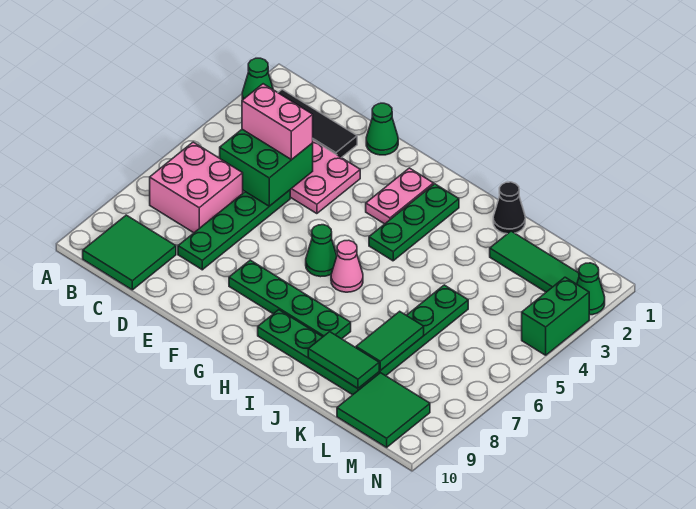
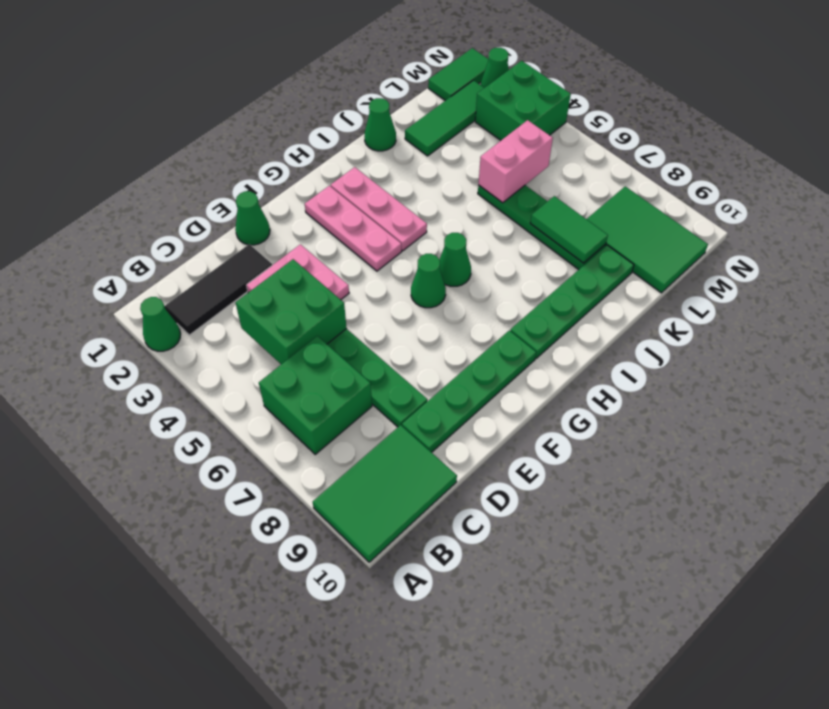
pink 2x2 brick [150,142,243,233] -> green 2x2 brick [259,336,372,454]
green 2x2 tile [83,215,176,290] -> green 2x3 tile [313,425,457,562]
pink 1x2 brick [242,84,313,160] -> pink 1x2 brick moved to [478,120,553,203]
green 1x4 plate [229,260,351,339] -> green 1x4 plate moved to [402,330,536,452]
pink 1x2 plate [366,168,434,224] -> pink 1x3 plate [305,186,402,271]
green 1x3 plate [369,184,459,261] -> pink 1x3 plate [331,167,427,251]
pink 1x1 cone [331,240,363,292] -> green 1x1 cone [439,233,471,286]
black 1x1 cone [493,182,525,234] -> green 1x1 cone [364,98,396,151]
green 1x2 tile [308,332,379,388] -> green 1x2 tile moved to [428,48,489,101]
green 2x2 tile [337,373,430,447] -> green 2x3 tile [587,186,708,293]
green 1x2 brick [522,277,589,355] -> green 2x2 brick [475,61,571,140]

